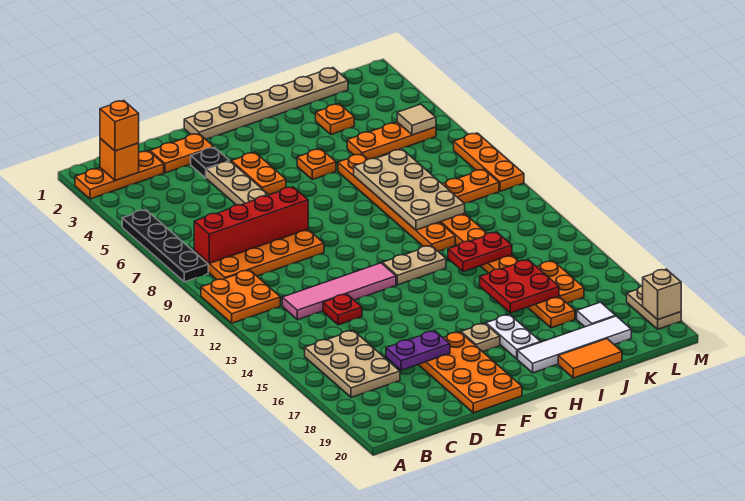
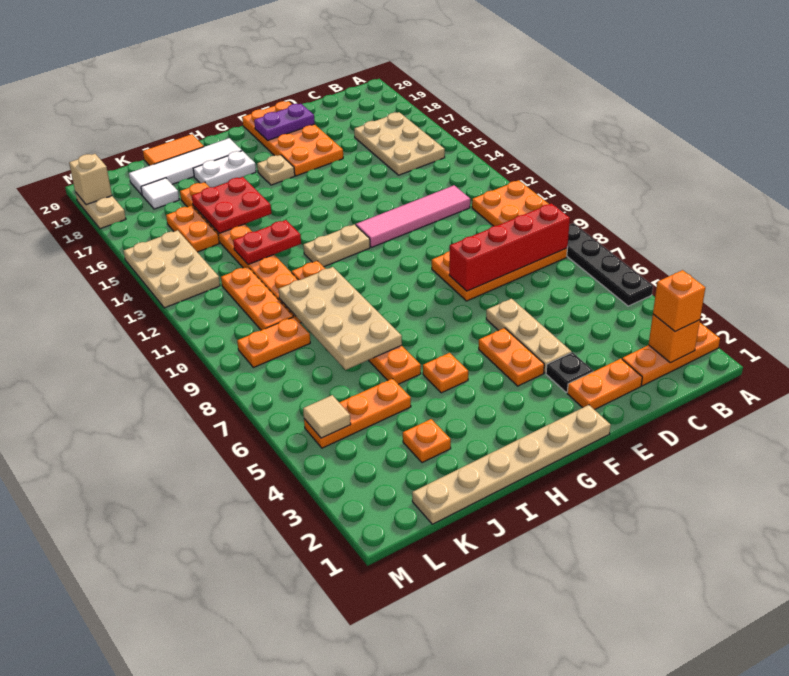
red 1x1 plate [323,294,362,325] -> none
purple 1x2 plate [386,331,450,370] -> purple 1x2 plate moved to [254,104,315,141]
white 1x2 plate [486,315,540,359] -> white 1x2 plate turned to [193,151,256,188]
none -> tan 2x3 plate [124,230,220,308]
orange 1x3 plate [454,133,524,191] -> orange 1x3 plate moved to [221,266,293,330]

